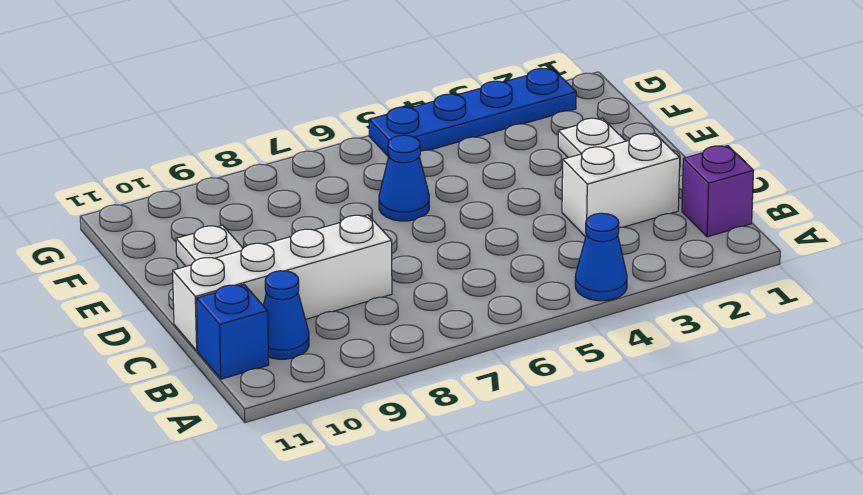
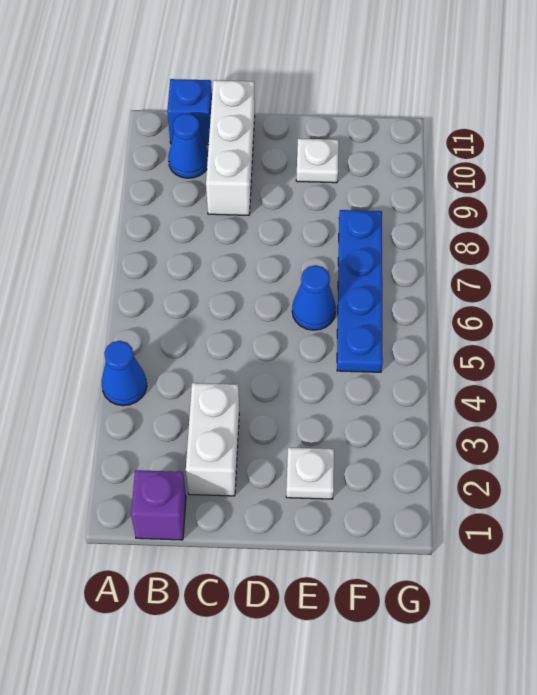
white 1x4 brick [173,215,392,351] -> white 1x3 brick [206,80,255,215]
blue 1x4 plate [369,68,576,157] -> blue 1x4 plate moved to [337,210,383,372]

